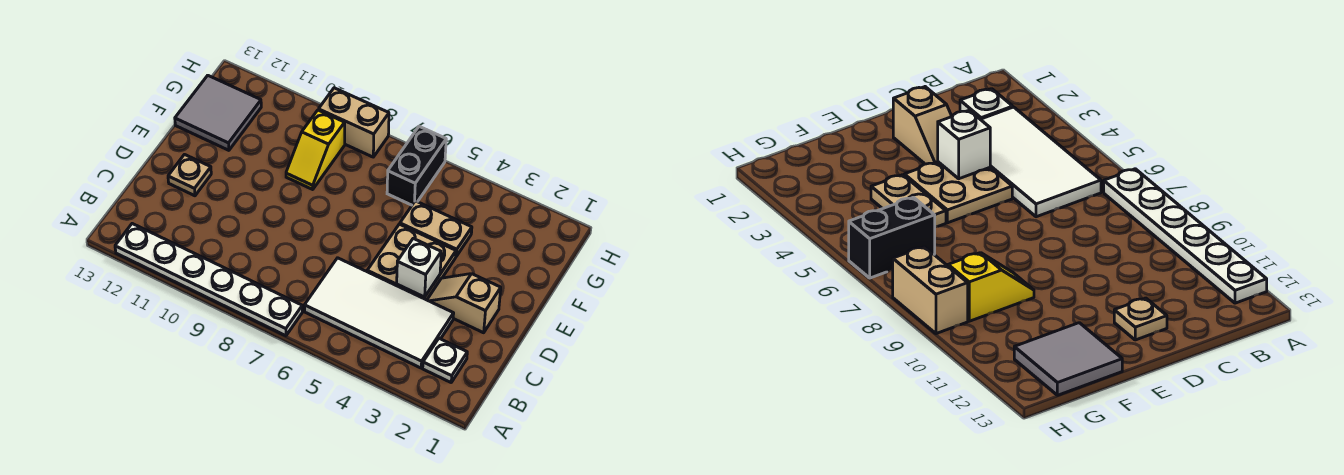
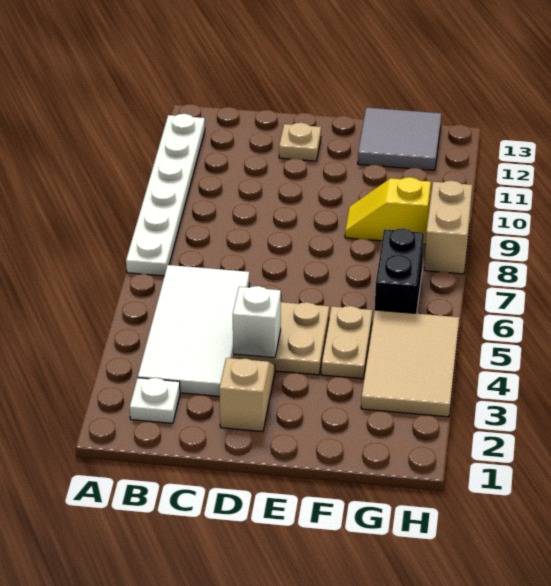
none -> tan 2x3 tile [361,310,459,417]
black 1x2 brick [387,126,446,205] -> black 1x2 brick turned to [375,228,424,314]

